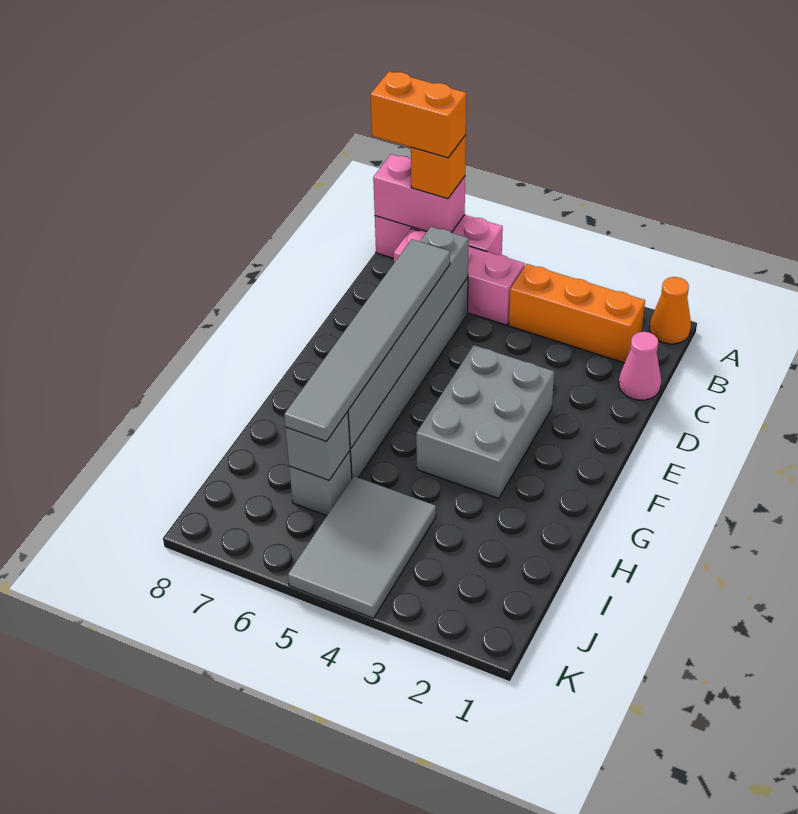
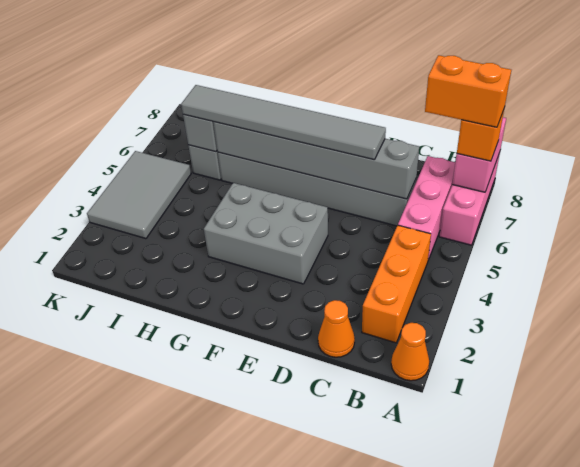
orange 1x2 brick [370,71,466,158] -> orange 1x2 brick turned to [425,55,511,127]
pink 1x1 cone [619,332,661,400] -> orange 1x1 cone [318,300,355,357]
grey 2x3 tile [288,476,436,618] -> grey 2x3 tile turned to [87,151,191,239]

